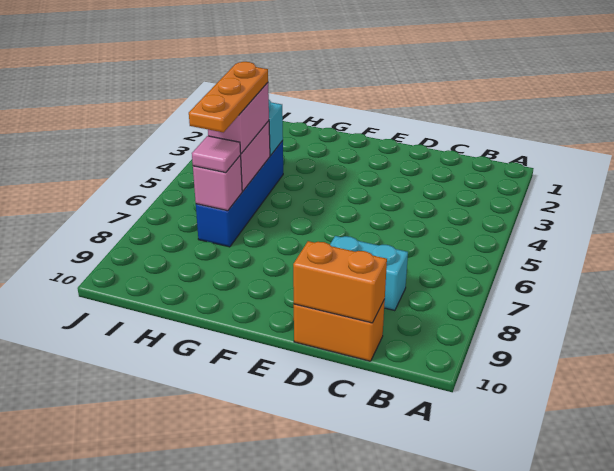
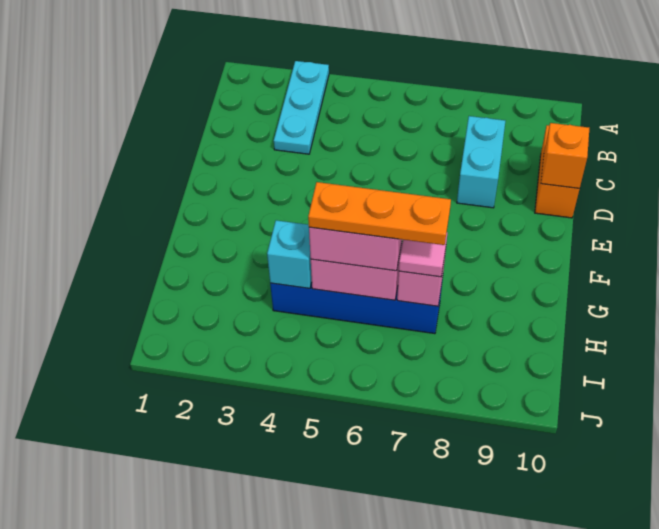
none -> cyan 1x3 plate [274,61,329,154]
orange 1x2 brick [293,241,387,323] -> orange 1x1 brick [541,123,589,188]

